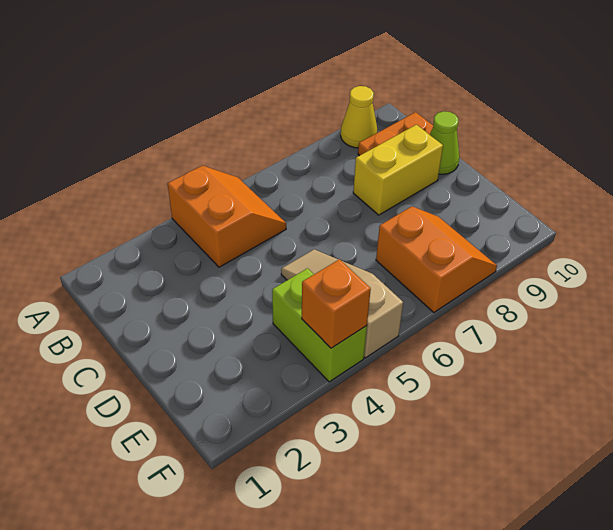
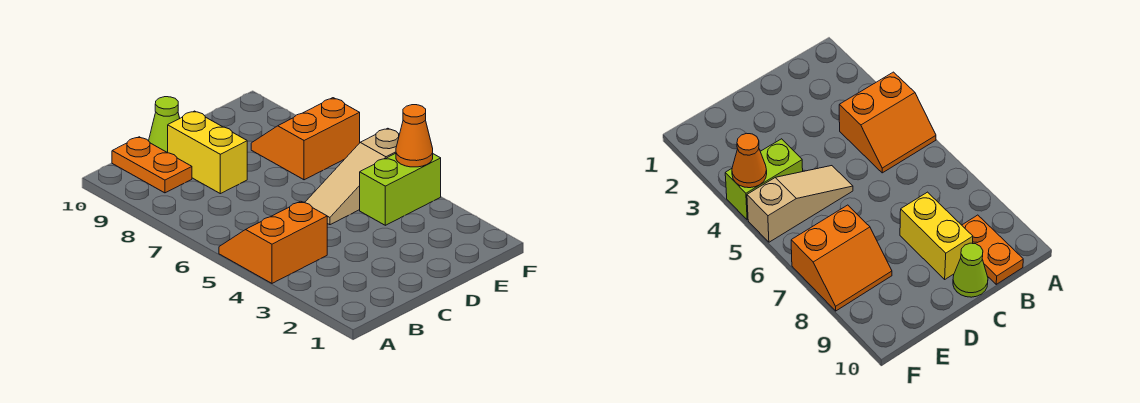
yellow 1x1 cone [341,86,378,148] -> none
orange 1x1 brick [302,259,371,348] -> orange 1x1 cone [396,105,433,167]

